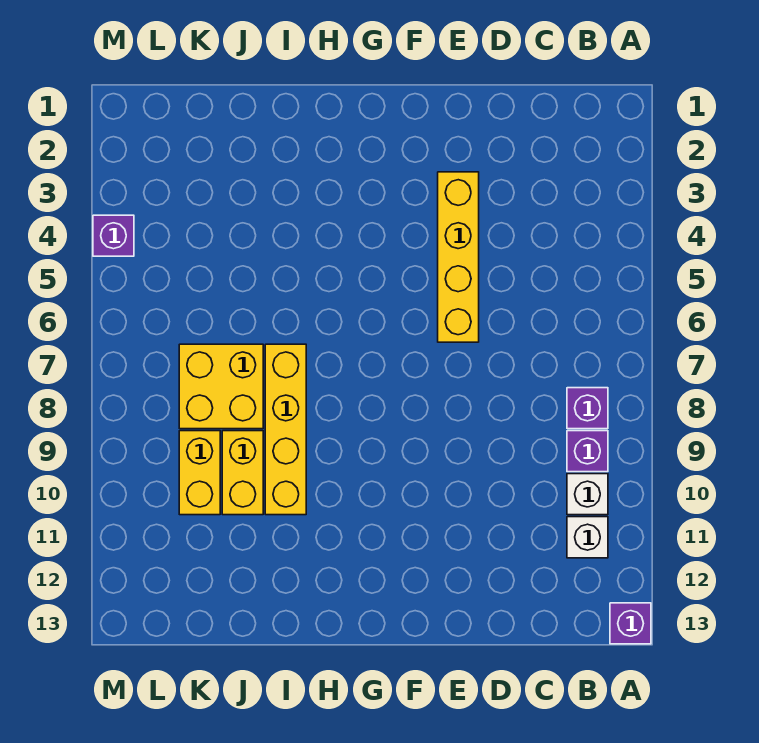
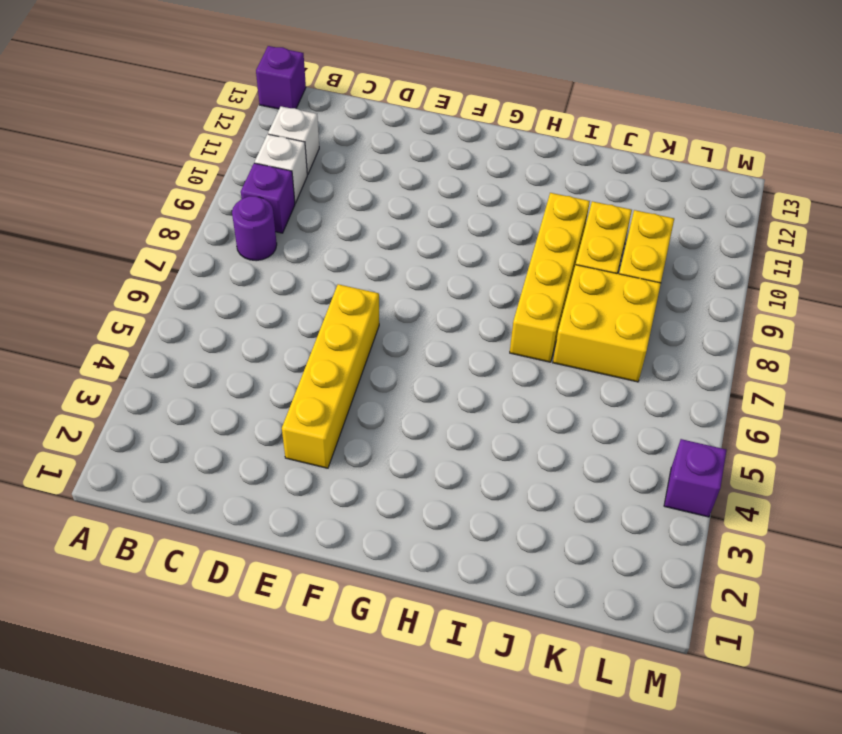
purple 1x1 brick [567,388,608,429] -> purple 1x1 round brick [232,196,277,261]

